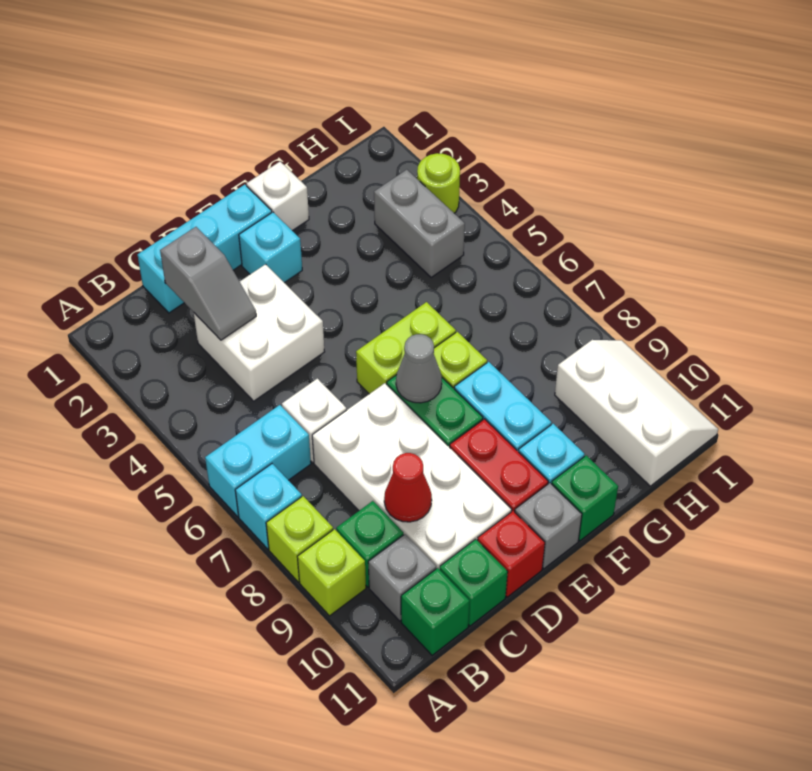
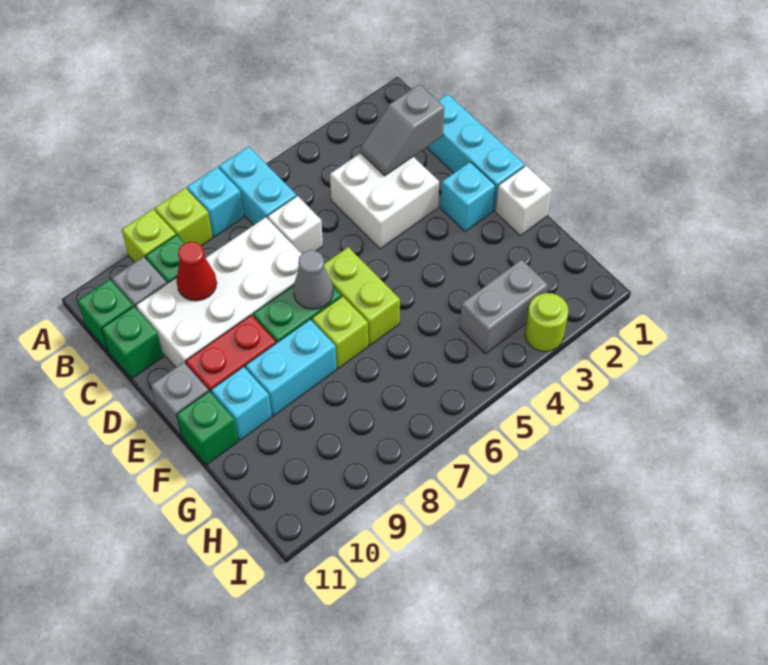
red 1x1 brick [477,511,545,597] -> none
white 2x3 slope [555,340,718,486] -> none

